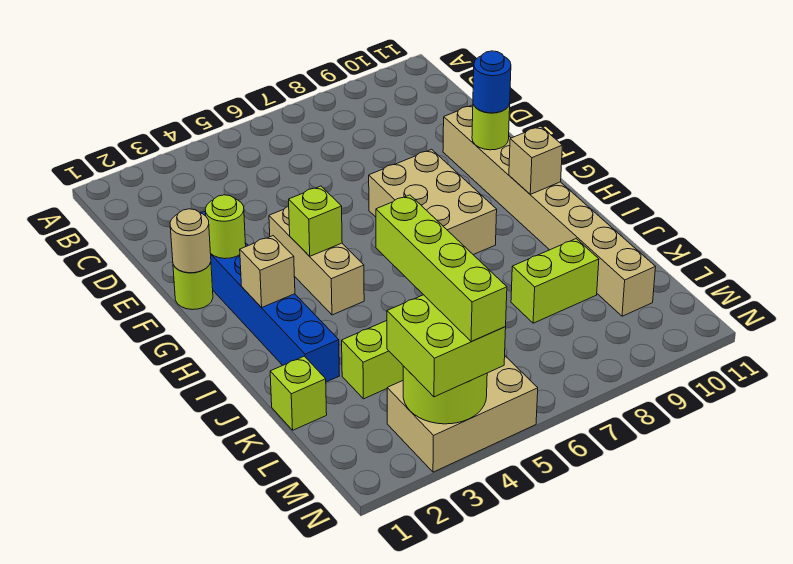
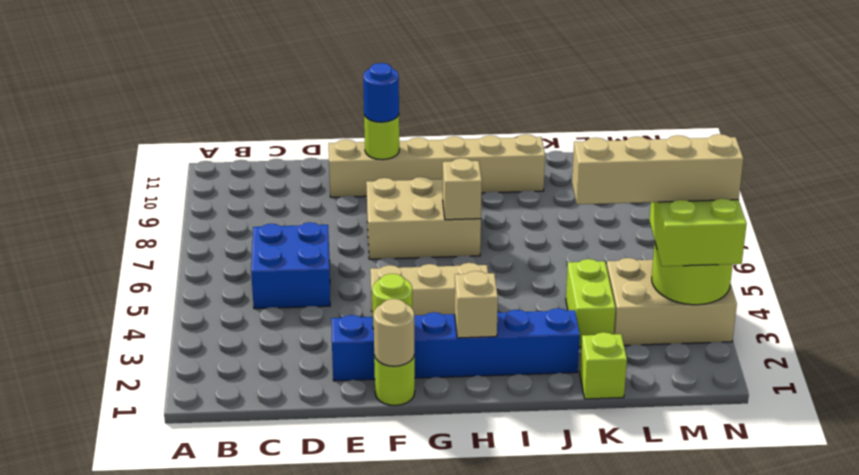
none -> blue 2x2 brick [251,222,330,309]
tan 1x8 brick [443,105,655,316] -> tan 1x6 brick [329,134,545,197]
lime 1x1 brick [289,186,342,256] -> none
tan 1x1 brick [509,126,562,194] -> tan 1x1 brick moved to [443,158,482,220]
lime 1x4 brick [376,195,507,342] -> tan 1x4 brick [572,134,743,204]
lime 1x2 brick [511,239,599,323] -> none
tan 2x3 brick [387,356,538,472] -> tan 2x3 brick turned to [607,258,737,345]

